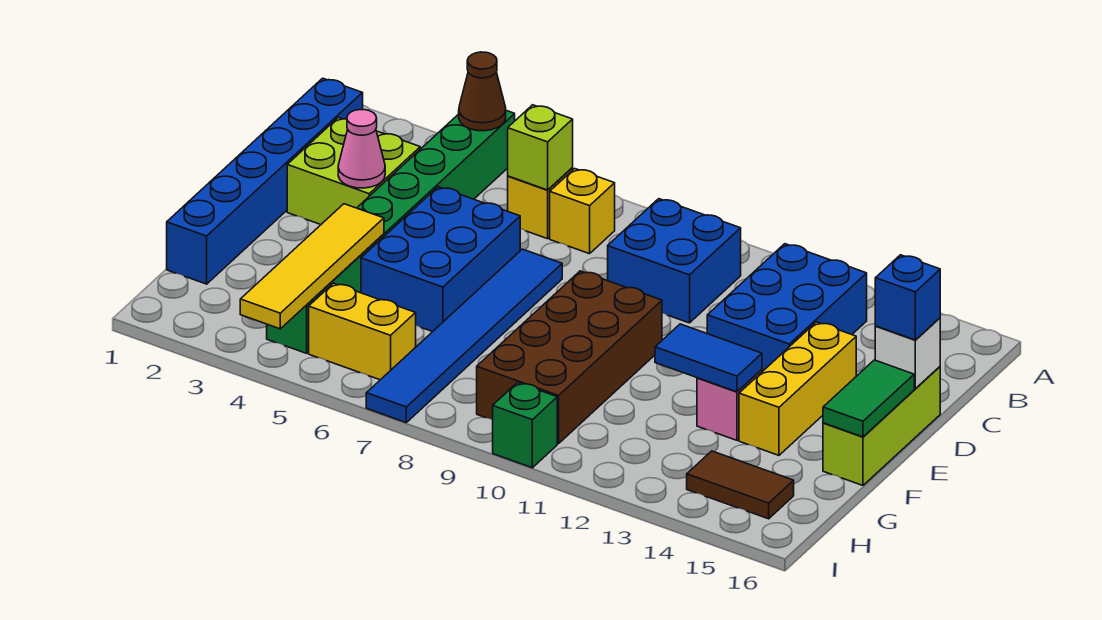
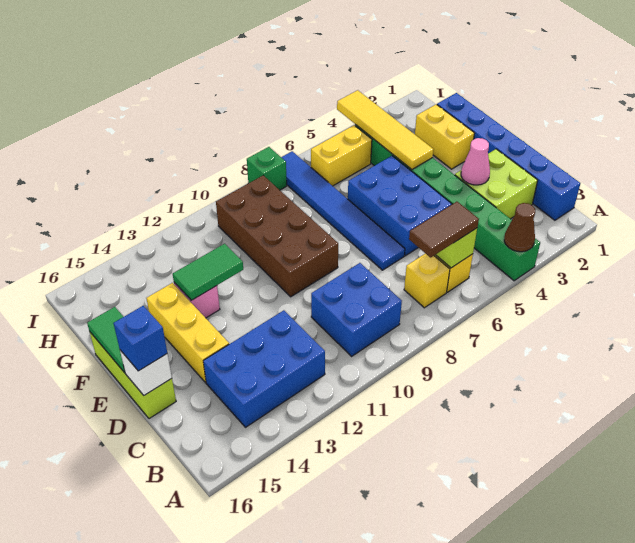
blue 2x3 brick [707,244,867,372] -> blue 2x3 brick turned to [203,310,325,427]
none -> yellow 1x2 brick [415,104,475,169]
blue 1x2 tile [655,324,762,392] -> green 1x2 tile [173,244,243,300]
brown 1x2 tile [687,451,794,519] -> brown 1x2 tile moved to [409,202,479,257]
green 1x1 brick [493,383,557,468] -> green 1x1 brick moved to [247,147,287,190]

